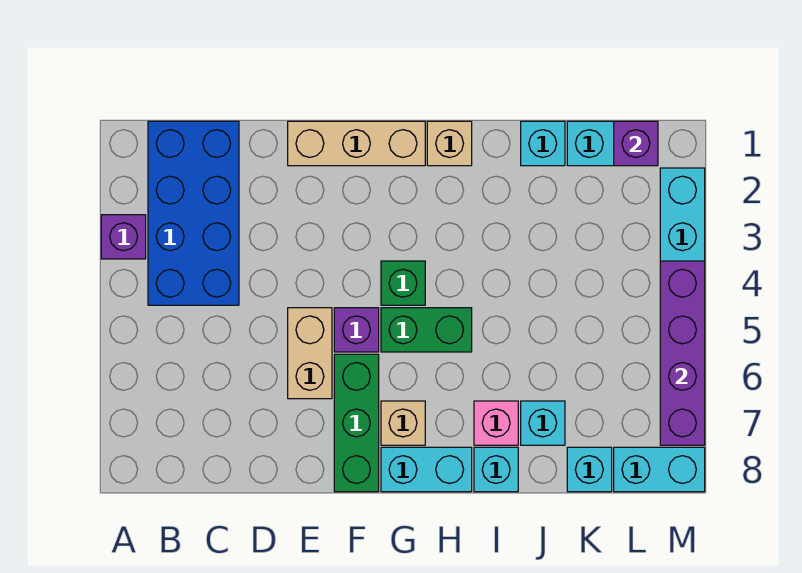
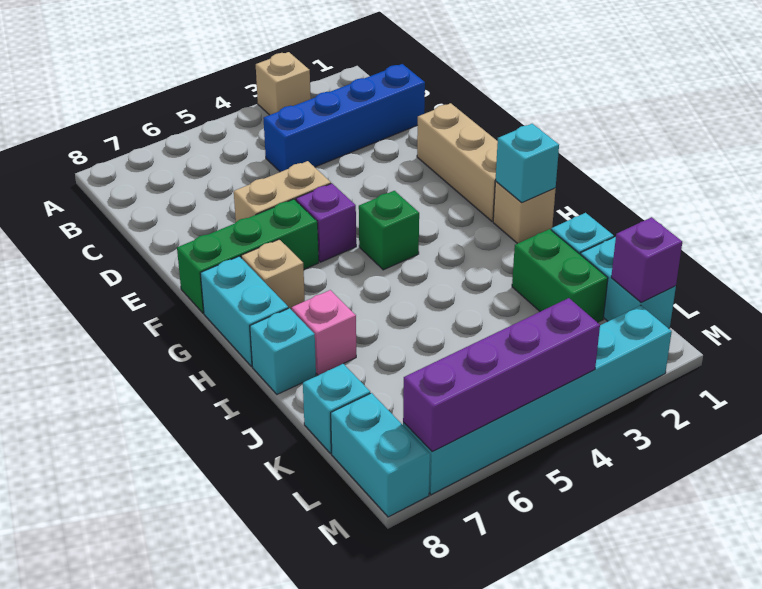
purple 1x1 brick [101,215,146,259] -> tan 1x1 brick [256,52,311,115]
blue 2x4 brick [148,121,239,305] -> blue 1x4 brick [264,64,425,172]
green 1x2 brick [381,308,472,352] -> green 1x2 brick moved to [512,229,608,323]
cyan 1x1 brick [521,401,565,445] -> cyan 1x1 brick moved to [496,124,559,202]

